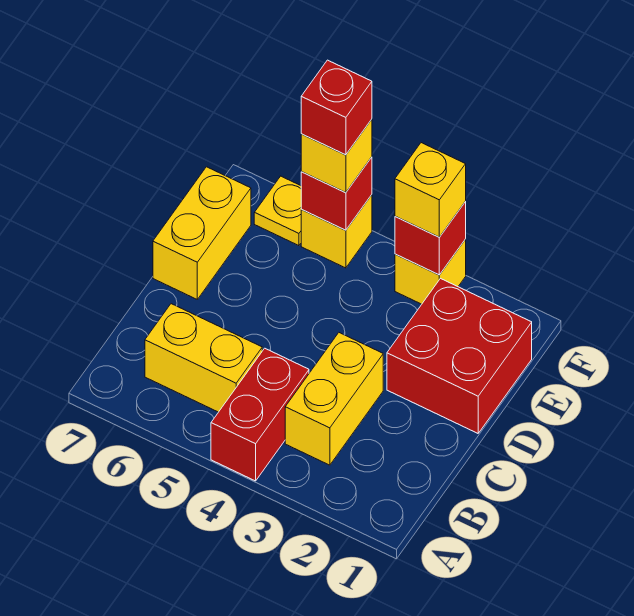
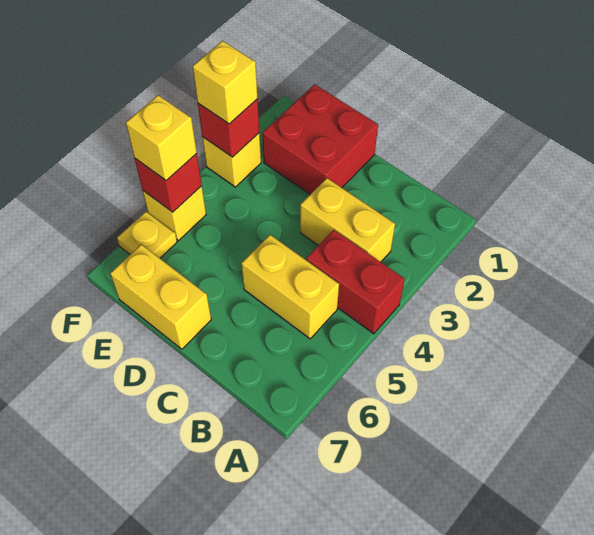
yellow 1x2 brick [145,304,262,412] -> yellow 1x2 brick turned to [241,235,339,339]
red 1x1 brick [301,60,372,155] -> none

